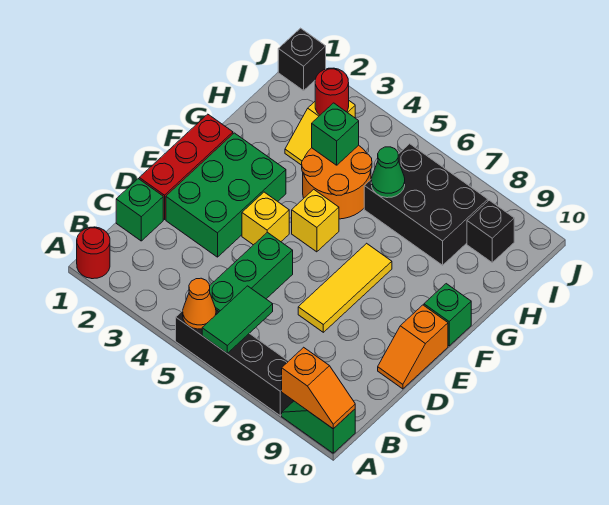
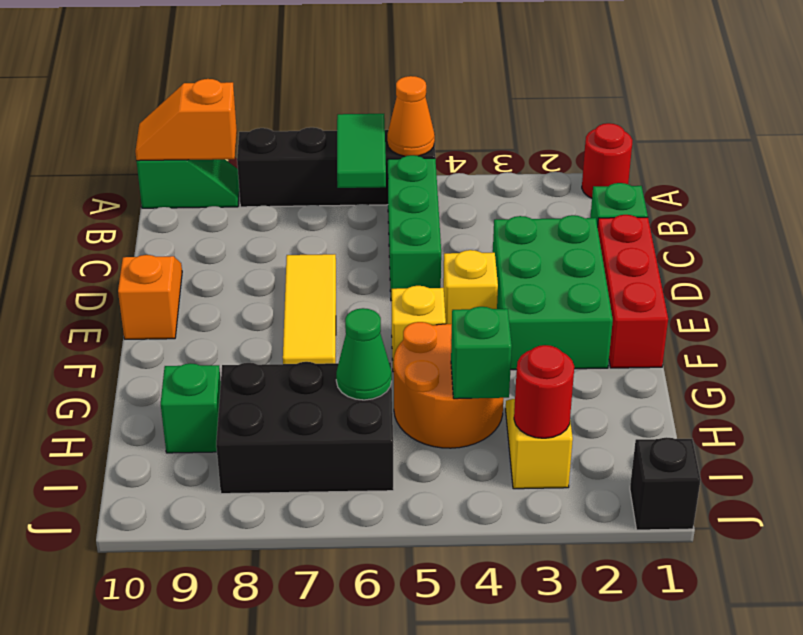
green 1x1 brick [424,284,471,346] -> green 1x1 brick moved to [161,363,221,453]
black 1x1 brick [467,200,514,262] -> none

